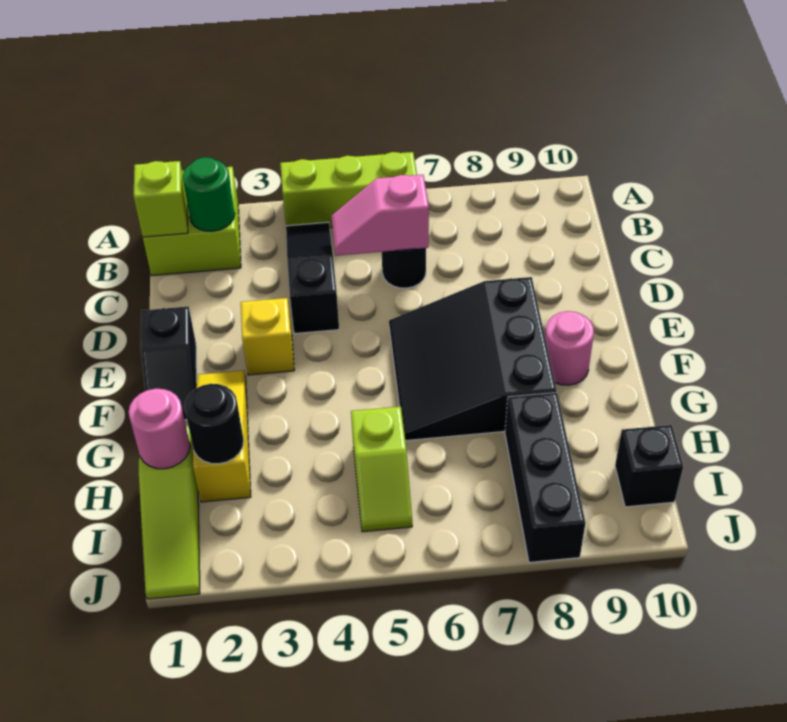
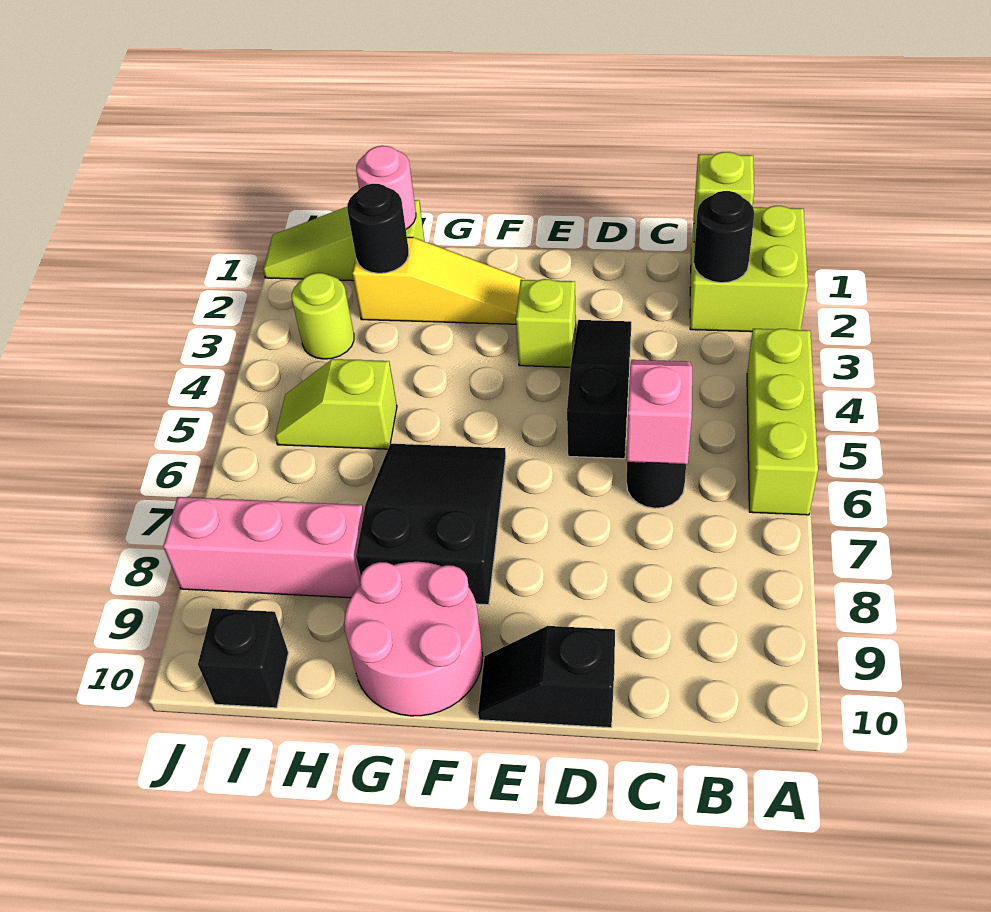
green 1x1 round brick [183,157,235,231] -> black 1x1 round brick [694,191,754,283]
black 1x3 slope [286,222,339,334] -> black 1x3 slope turned to [567,320,631,459]
black 1x2 slope [141,307,197,420] -> black 1x2 slope moved to [478,626,615,728]
yellow 1x1 brick [241,298,294,375] -> lime 1x1 brick [516,279,576,367]
black 3x3 slope [389,277,557,441] -> black 2x3 slope [356,444,506,605]
pink 1x1 round brick [545,311,594,385] -> pink 2x2 round brick [344,562,483,716]
black 1x3 brick [505,392,586,562] -> pink 1x3 brick [163,497,364,598]
none -> lime 1x1 round brick [292,273,354,359]

